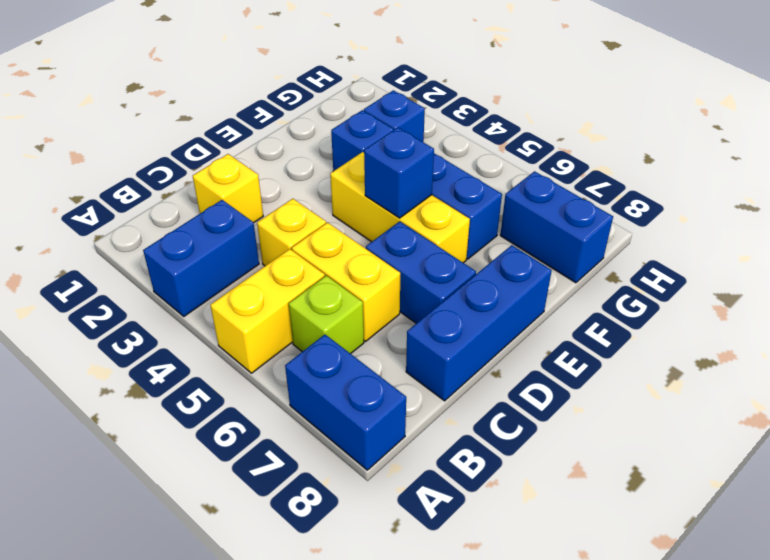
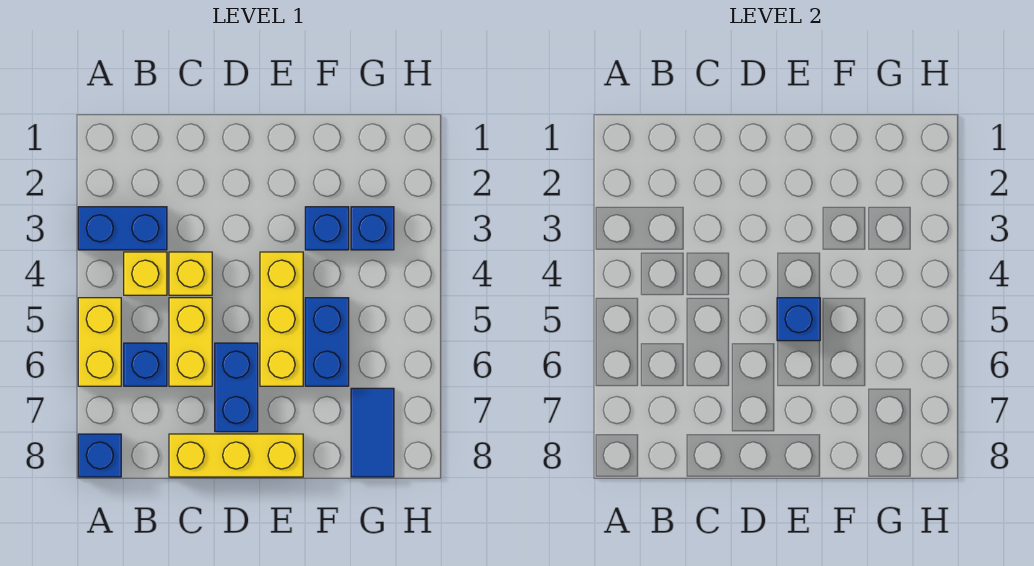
yellow 1x2 brick [210,249,325,373] -> yellow 1x2 brick turned to [78,298,121,386]
blue 1x2 brick [285,335,406,470] -> blue 1x1 brick [78,434,121,477]
lime 1x1 brick [289,275,364,354] -> blue 1x1 brick [124,343,167,386]
yellow 1x1 brick [193,154,263,222] -> yellow 1x1 brick moved to [124,252,167,295]
blue 1x3 brick [406,245,552,401] -> yellow 1x3 brick [169,434,303,477]
blue 1x2 brick [500,171,613,283] -> blue 1x2 tile [351,388,394,477]

